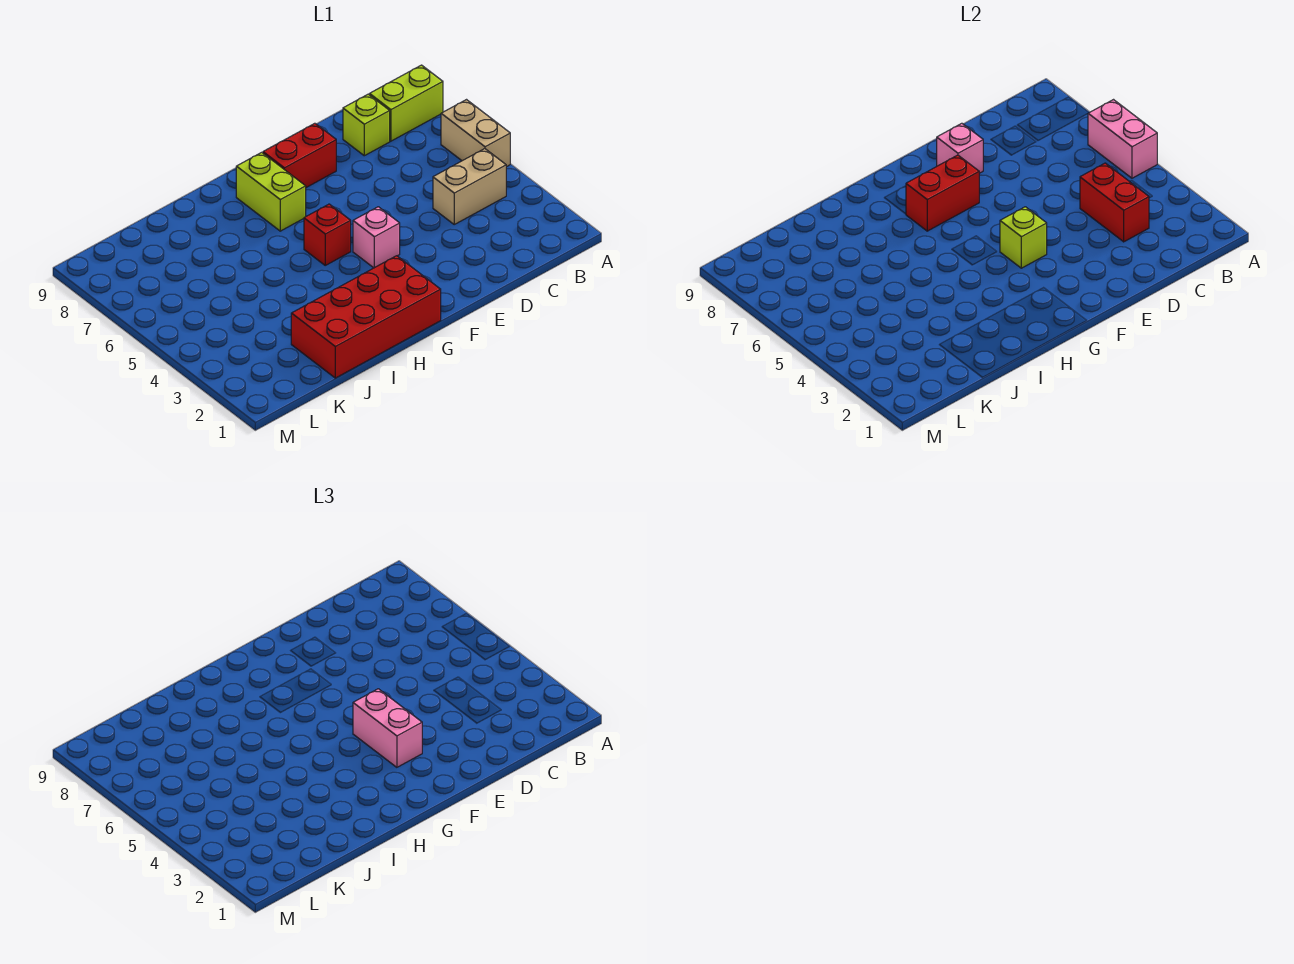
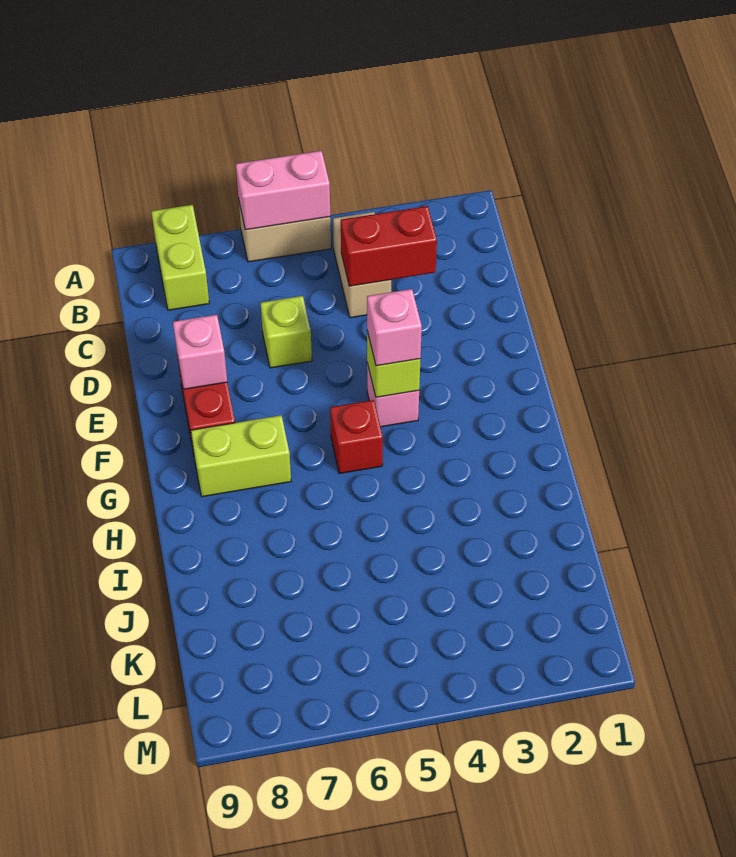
lime 1x1 brick [343,94,390,156] -> lime 1x1 brick moved to [261,296,312,368]
pink 1x2 brick [353,689,422,767] -> pink 1x1 brick [367,289,422,366]
red 1x2 brick [906,155,979,231] -> none
red 2x4 brick [291,256,441,378] -> none

